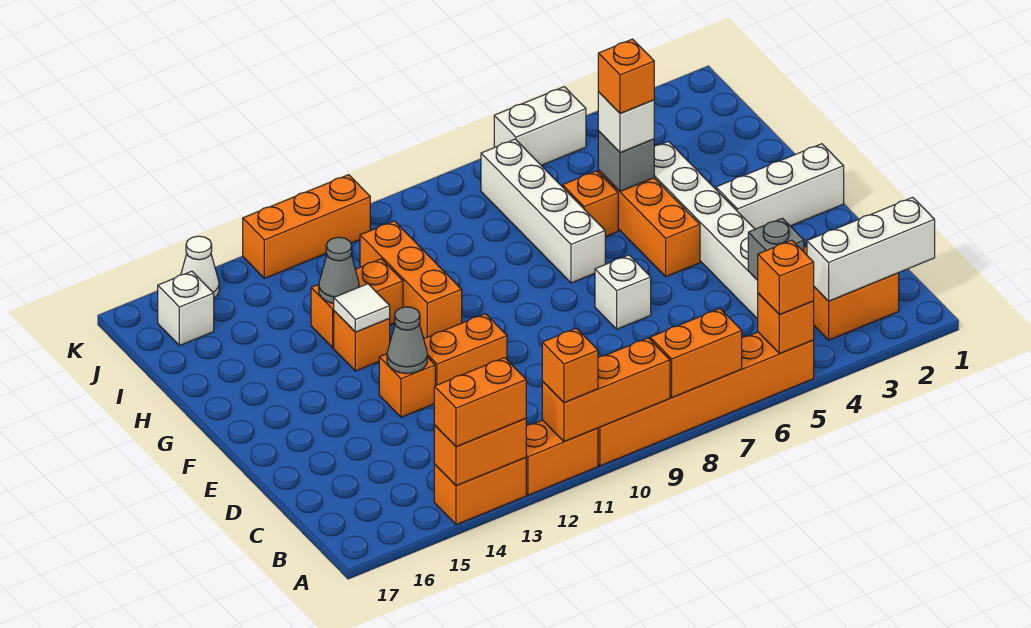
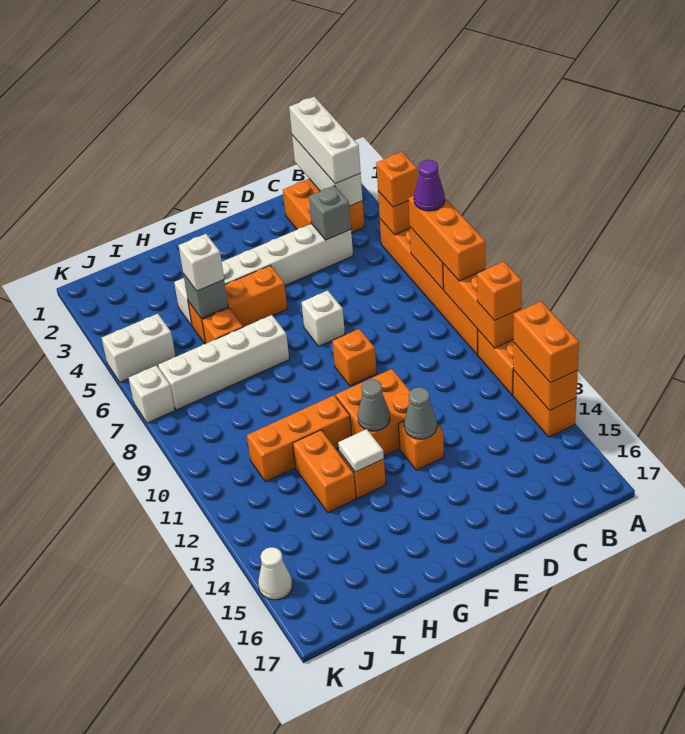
none -> purple 1x1 cone [414,160,445,211]
orange 1x2 brick [424,314,507,386] -> orange 2x2 brick [336,369,410,456]
white 1x3 brick [716,144,844,229] -> white 1x3 brick moved to [289,97,361,184]
orange 1x1 brick [598,39,654,113] -> orange 1x1 brick moved to [332,329,376,386]
grey 1x1 cone [319,237,359,303] -> grey 1x1 cone moved to [358,379,390,431]
white 1x1 brick [158,271,214,346] -> white 1x1 brick moved to [129,365,175,423]
white 1x2 brick [494,87,586,165] -> white 1x2 brick turned to [102,314,176,382]
orange 1x3 brick [243,175,370,278] -> orange 1x3 brick moved to [408,196,486,281]

